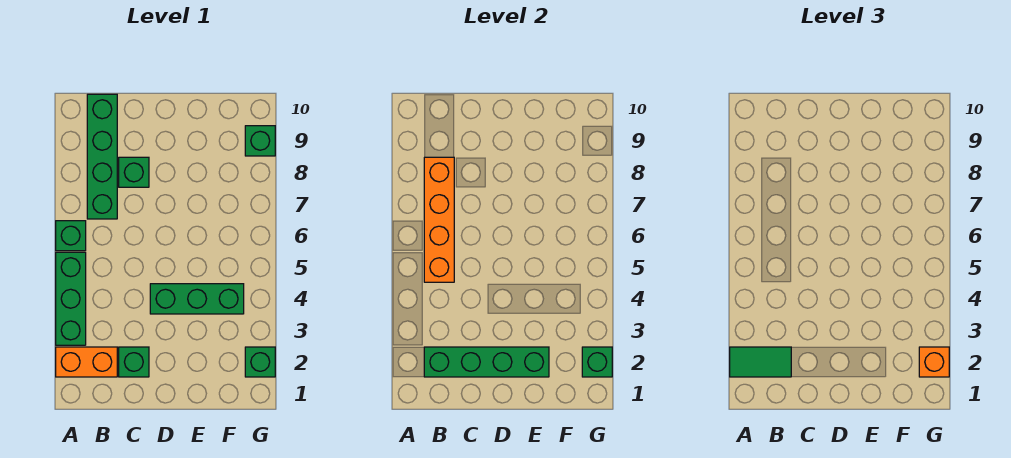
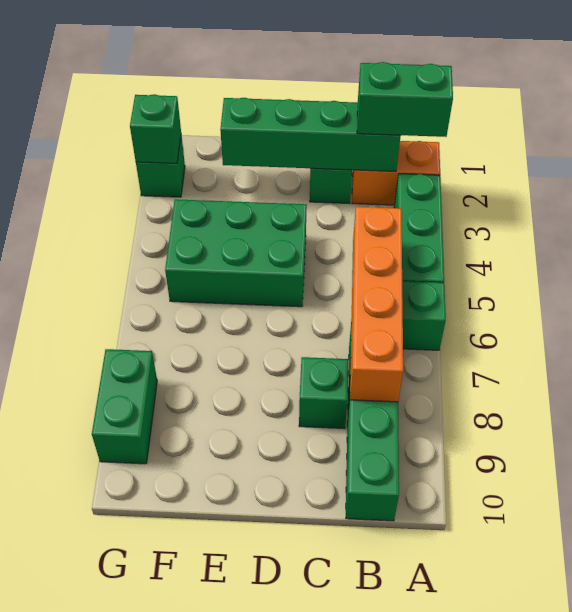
green 1x2 tile [730,347,791,377] -> green 1x2 brick [357,62,453,137]
green 1x3 brick [150,284,244,314] -> green 2x3 brick [165,199,307,307]
orange 1x1 brick [919,347,949,377] -> none
green 1x1 brick [245,126,275,156] -> green 1x2 brick [92,349,157,464]

